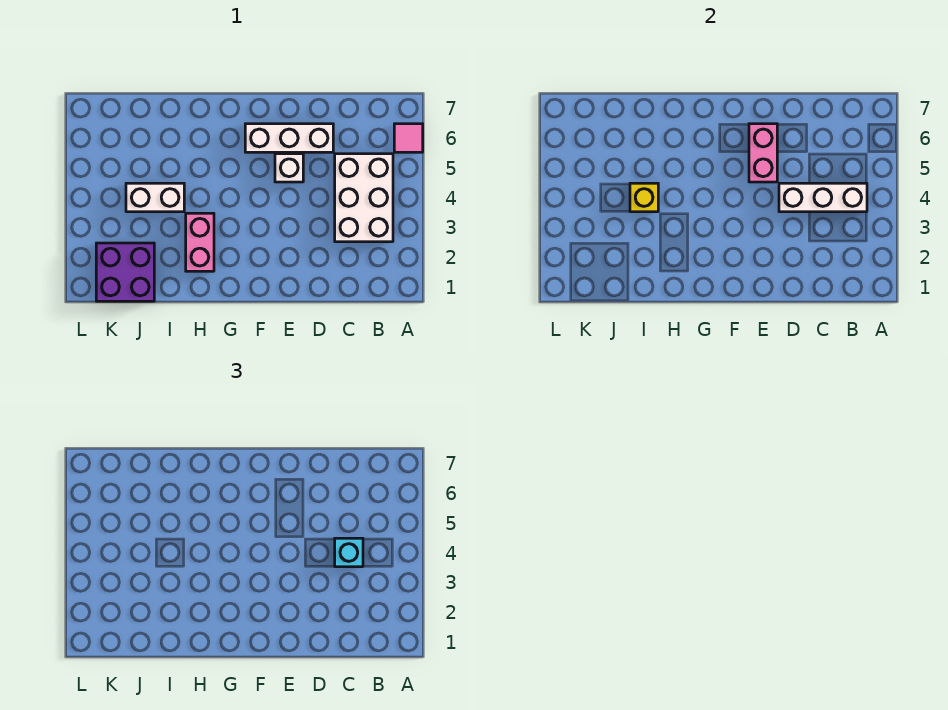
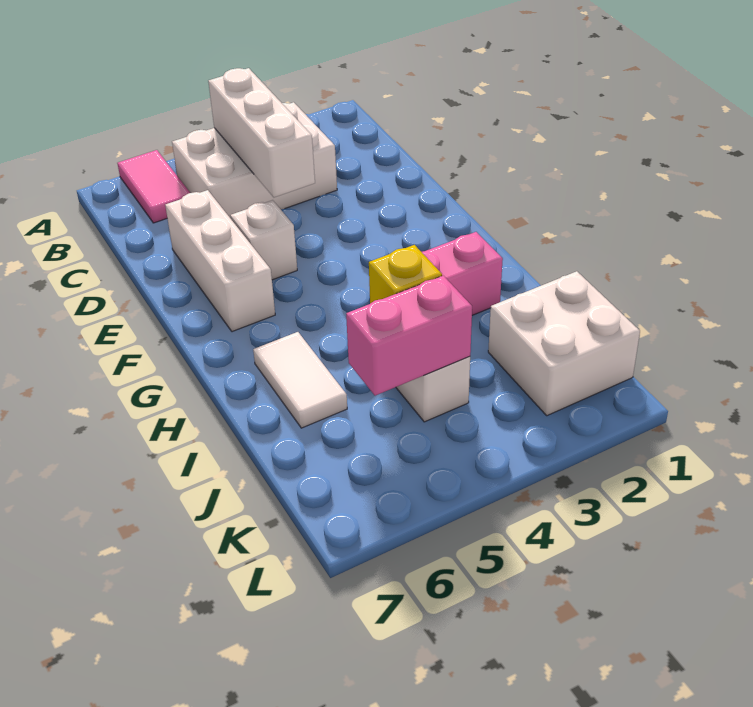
pink 1x1 tile [394,124,423,152] -> pink 1x2 tile [117,150,190,223]
cyan 1x1 brick [335,538,363,567] -> none
pink 1x2 brick [749,124,777,182] -> pink 1x2 brick moved to [346,276,472,396]
none -> white 1x2 tile [253,332,347,428]
purple 2x2 brick [96,243,154,301] -> white 2x2 brick [488,271,640,416]

